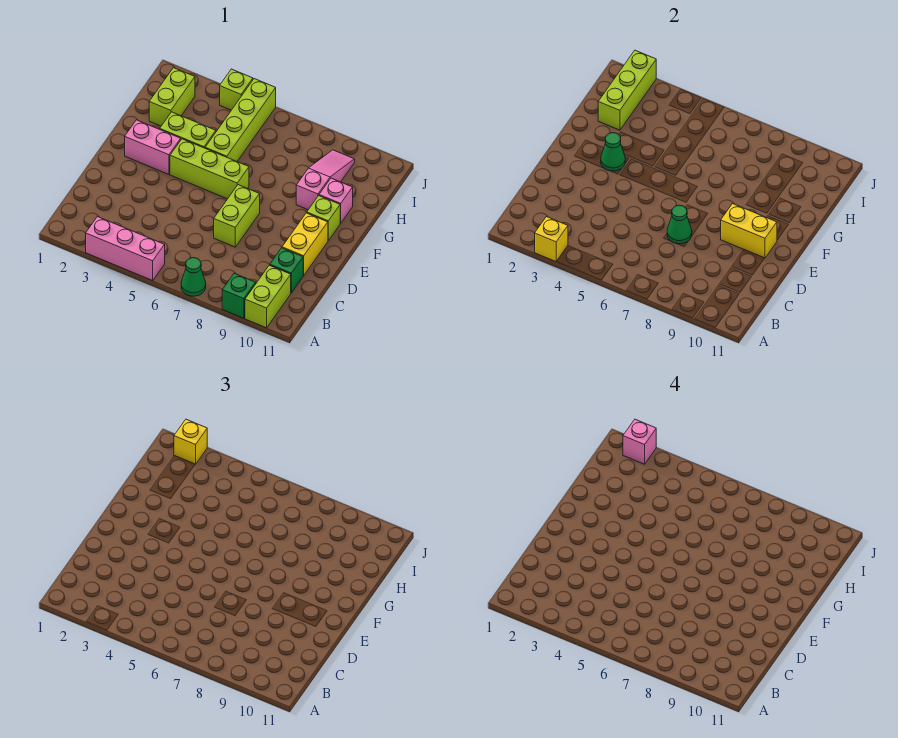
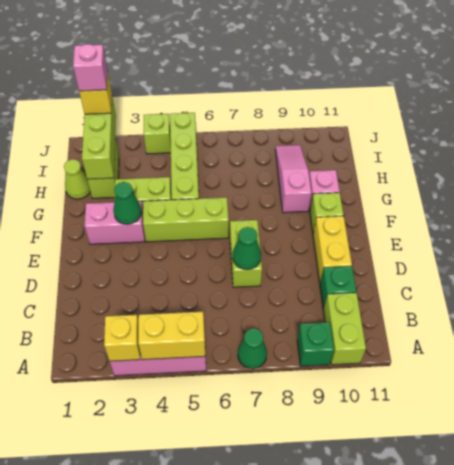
yellow 1x2 brick [721,204,777,258] -> yellow 1x2 brick moved to [138,312,205,360]
none -> lime 1x1 cone [64,159,90,199]

